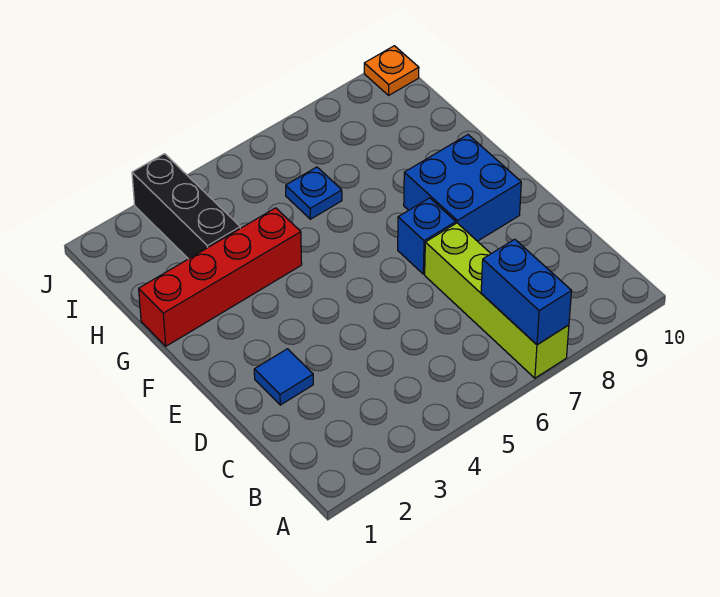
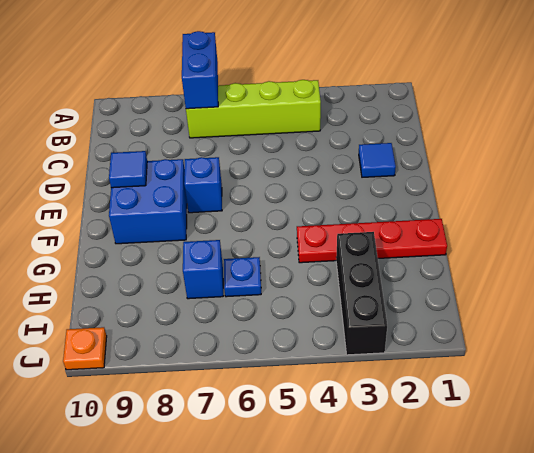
lime 1x4 brick [425,223,569,378] -> lime 1x4 brick turned to [186,80,321,138]
none -> blue 1x1 tile [109,151,147,188]
red 1x4 brick [139,208,302,346] -> red 1x4 plate [297,219,447,263]
none -> blue 1x1 brick [183,240,223,299]

